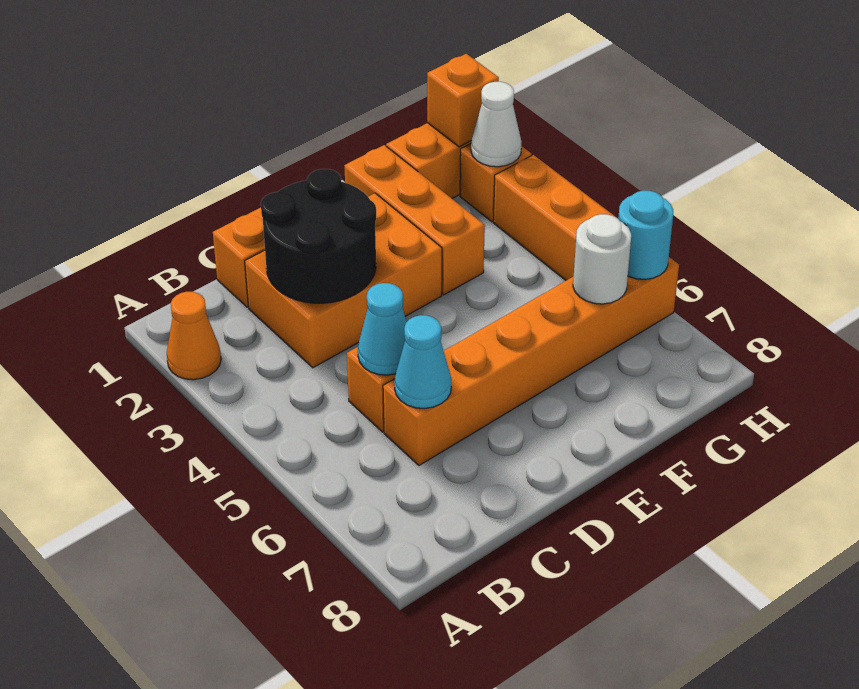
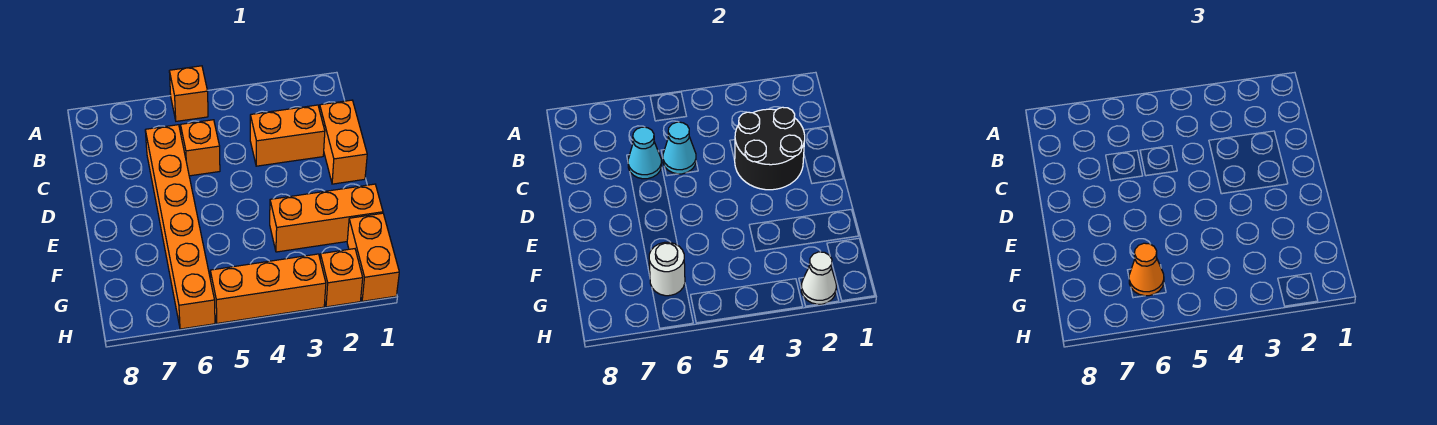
orange 1x1 cone [167,292,221,380] -> orange 1x1 cone moved to [1129,243,1164,296]
orange 2x3 brick [245,193,442,368] -> orange 1x2 brick [250,105,325,166]
orange 1x1 brick [427,54,499,147] -> orange 1x1 brick moved to [169,66,208,121]
cyan 1x1 round brick [618,191,673,279] -> none

